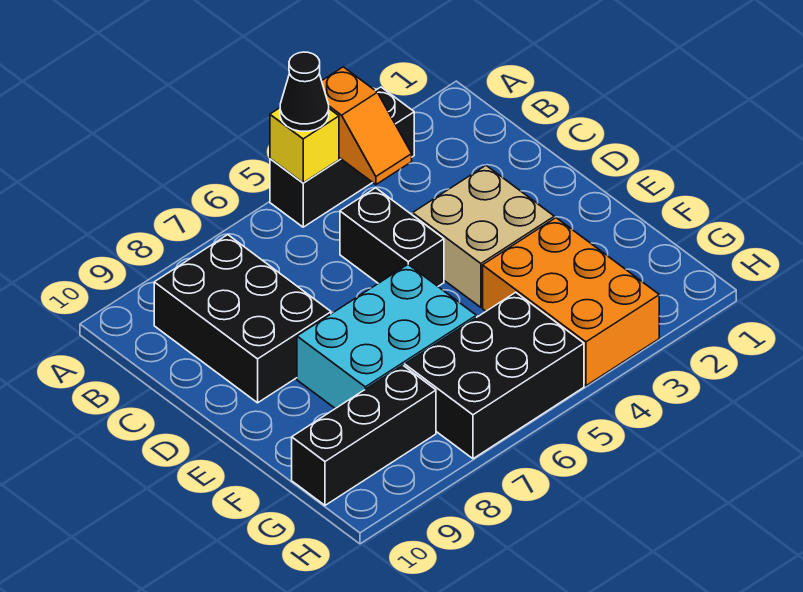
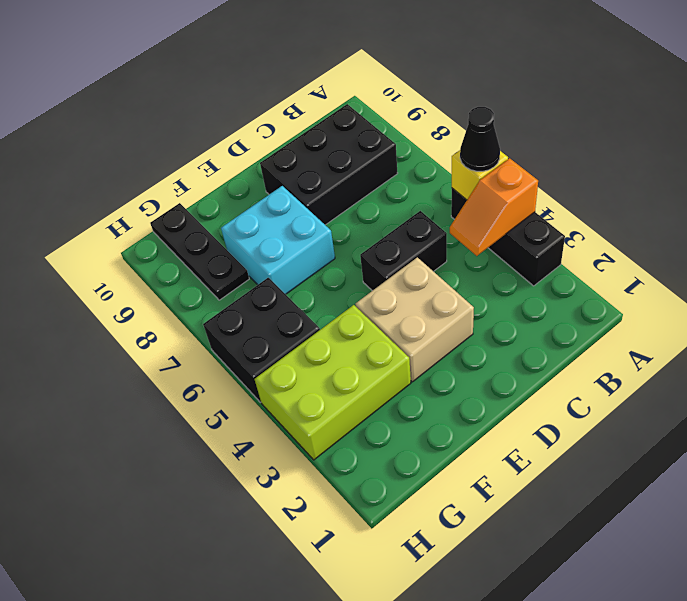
cyan 2x3 brick [297,265,476,409] -> cyan 2x2 brick [221,186,335,294]
orange 2x3 brick [483,218,659,386] -> lime 2x3 brick [255,305,411,460]
black 2x3 brick [405,292,584,459] -> black 2x2 brick [203,278,320,402]
black 1x3 brick [292,365,436,505] -> black 1x3 plate [150,203,249,300]

